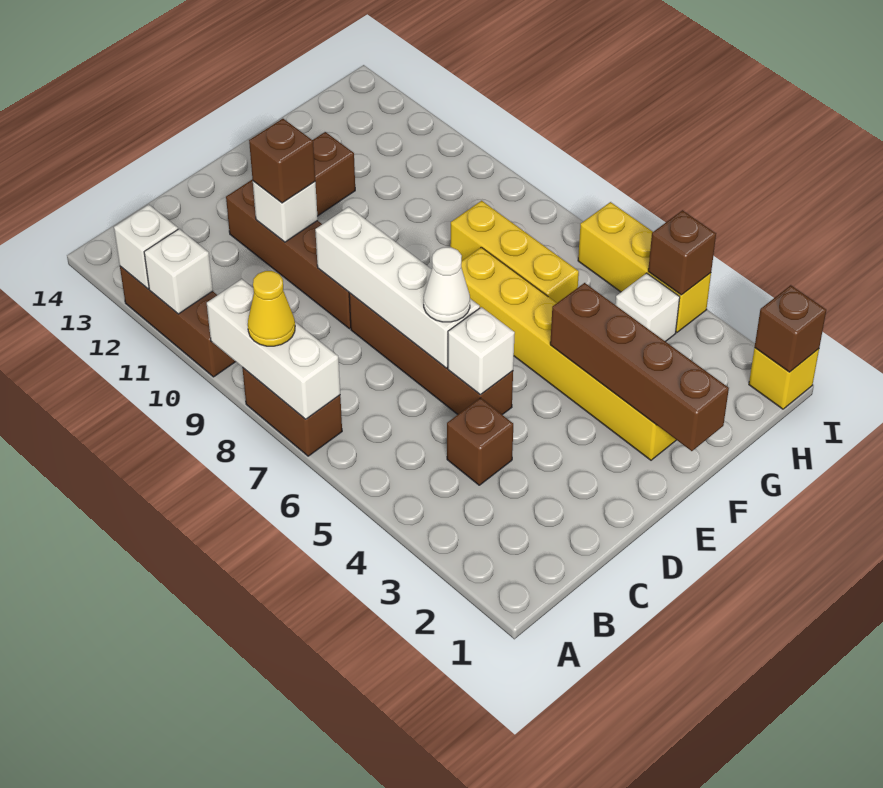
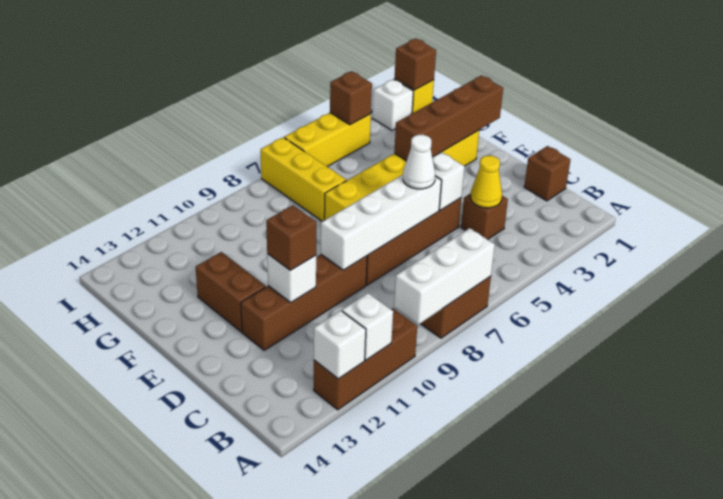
yellow 1x1 cone [248,271,295,346] -> yellow 1x1 cone moved to [470,155,502,208]
none -> brown 1x1 brick [524,146,570,201]
yellow 1x3 brick [450,201,579,303] -> yellow 1x3 brick turned to [261,137,346,221]
white 1x1 brick [615,273,680,342] -> white 1x1 brick moved to [372,79,413,130]

